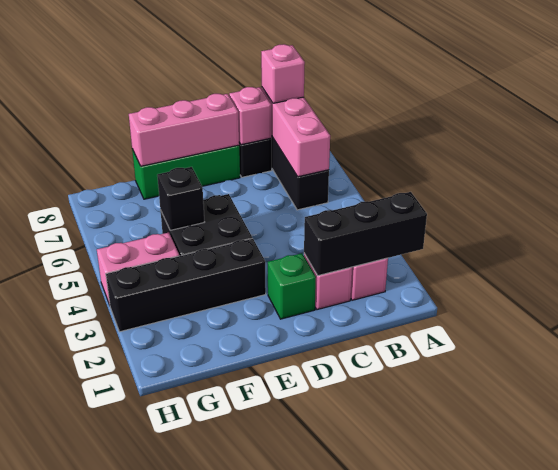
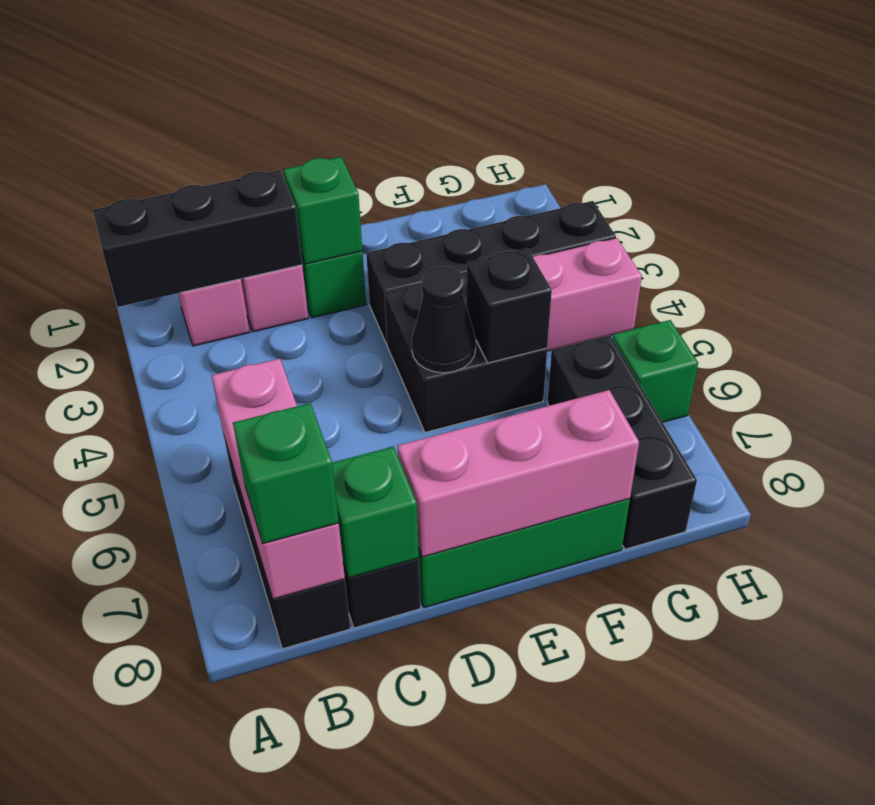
pink 1x1 brick [261,44,305,103] -> green 1x1 brick [233,403,339,544]
pink 1x1 brick [229,87,272,145] -> green 1x1 brick [332,447,419,578]
none -> green 1x1 brick [283,157,362,264]
none -> black 1x1 cone [412,267,476,373]
none -> black 1x3 brick [547,335,697,549]
none -> green 1x1 brick [613,320,698,422]

